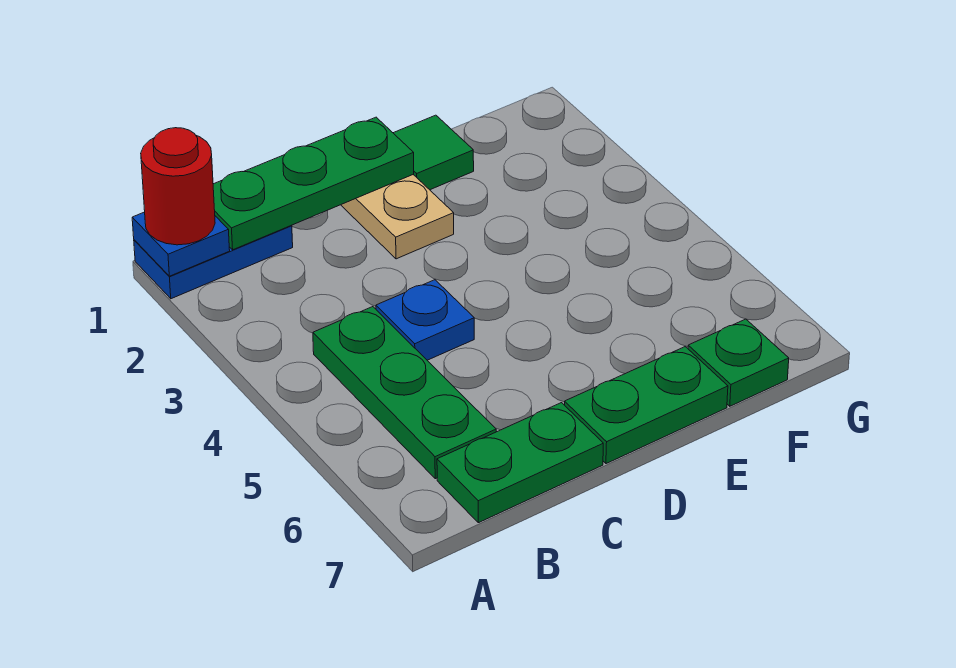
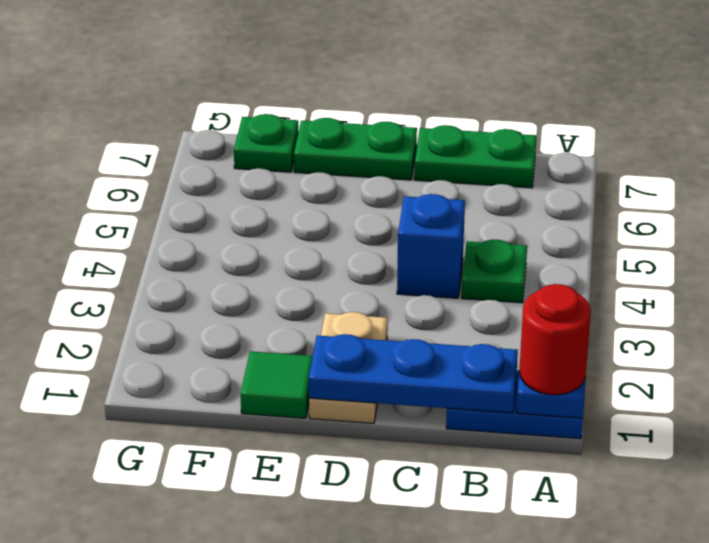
green 1x3 plate [213,117,414,250] -> blue 1x3 plate [309,334,518,413]
green 1x3 plate [313,307,496,479] -> green 1x1 plate [461,240,527,303]
blue 1x1 plate [376,280,474,360] -> blue 1x1 brick [397,194,465,298]

